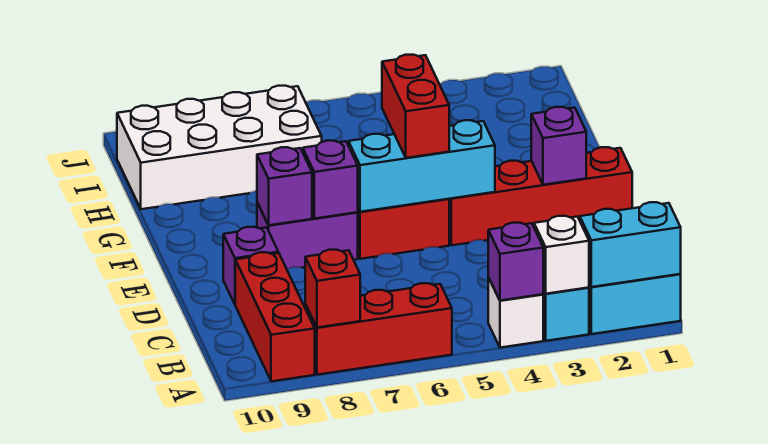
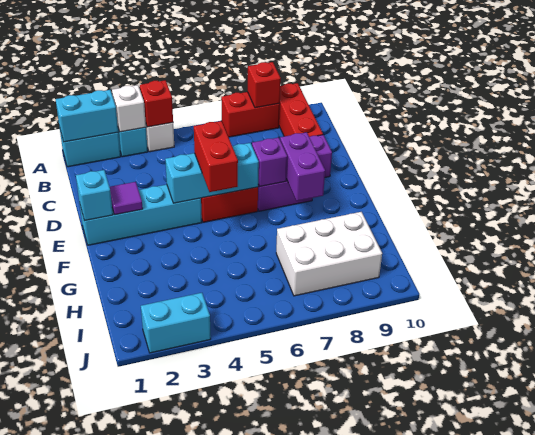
purple 1x1 brick [488,223,543,301] -> red 1x1 brick [140,80,173,127]
red 1x3 brick [305,283,452,375] -> red 1x2 brick [221,92,280,137]
red 1x4 brick [449,147,632,245] -> cyan 1x4 brick [80,185,202,245]
none -> cyan 1x1 brick [76,170,113,221]
purple 1x1 brick [531,107,586,185] -> purple 1x1 tile [110,182,143,215]
purple 1x1 brick [257,147,312,225] -> purple 1x2 brick [280,132,325,201]
white 2x4 brick [117,86,322,209] -> white 2x3 brick [276,212,382,296]
none -> cyan 1x2 brick [141,293,211,353]

